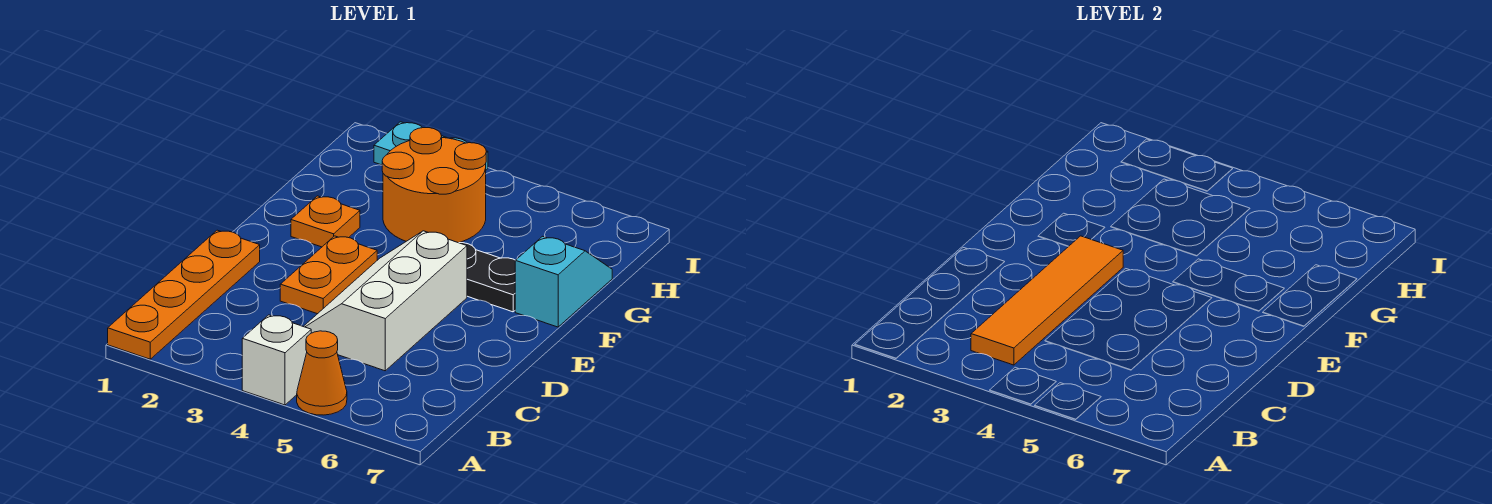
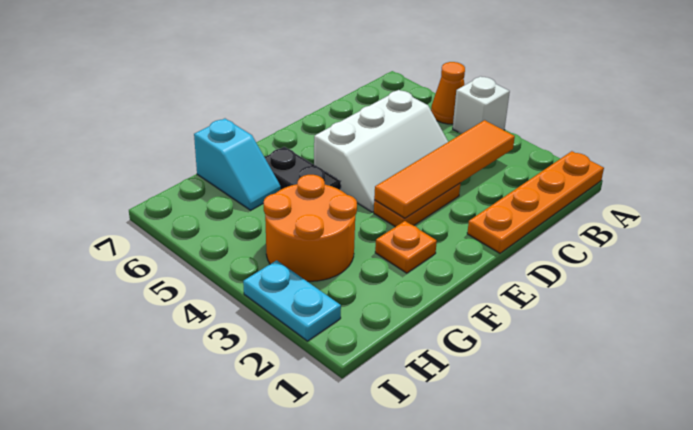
cyan 1x2 slope [515,236,612,327] -> cyan 1x2 slope turned to [194,119,281,210]

